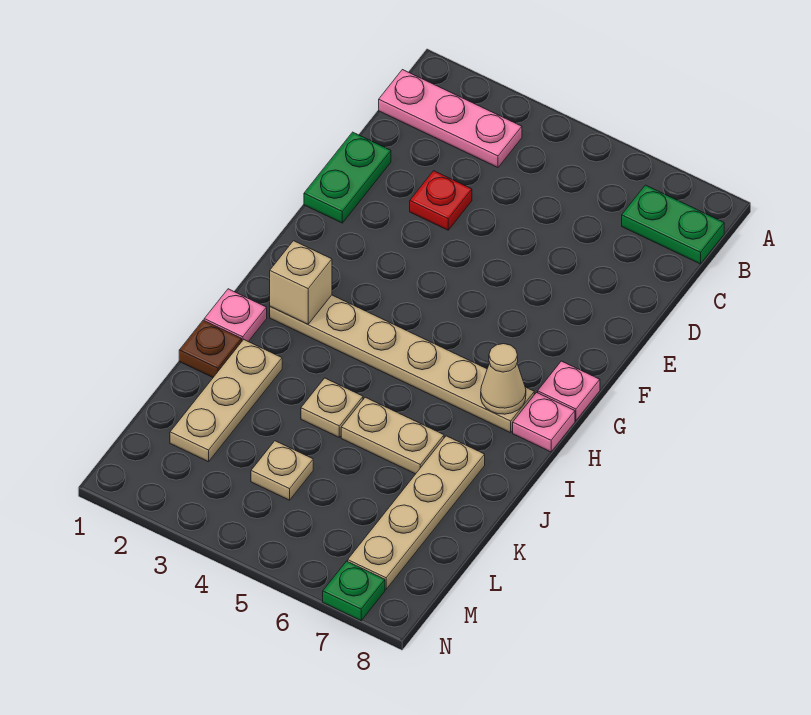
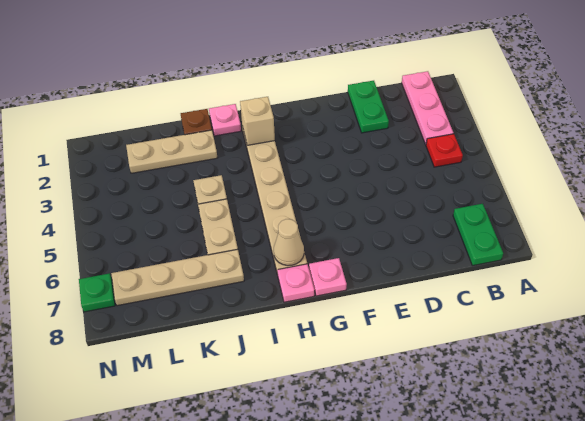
green 1x2 plate [304,132,391,223] -> green 1x2 plate turned to [348,81,389,133]
red 1x1 plate [410,171,472,230] -> red 1x1 plate moved to [426,134,463,167]
tan 1x1 plate [251,441,313,500] -> none

